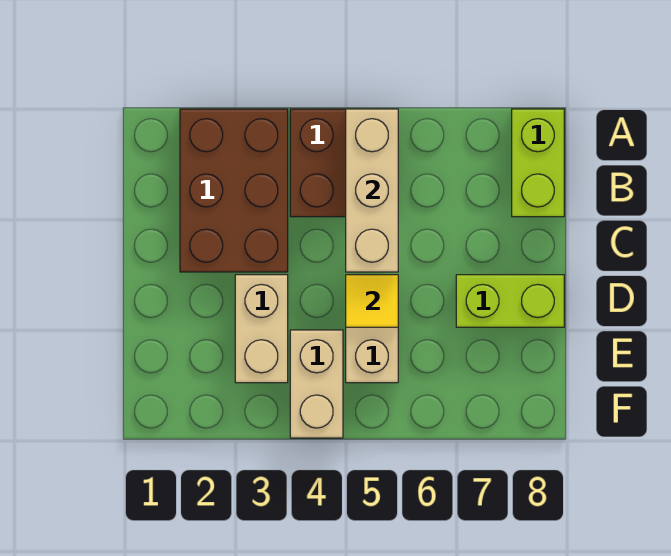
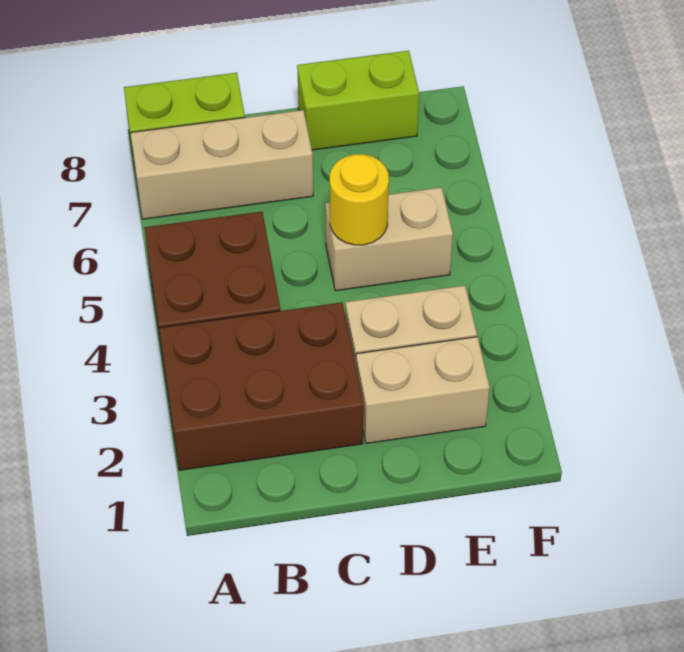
tan 1x3 brick [346,109,398,272] -> tan 1x3 brick moved to [130,110,313,219]
yellow 1x1 tile [346,275,398,327] -> yellow 1x1 round brick [330,154,389,245]
lime 1x2 brick [456,275,564,327] -> lime 1x2 brick turned to [297,51,419,150]
tan 1x2 brick [290,330,343,438] -> tan 1x2 brick moved to [356,337,490,443]

